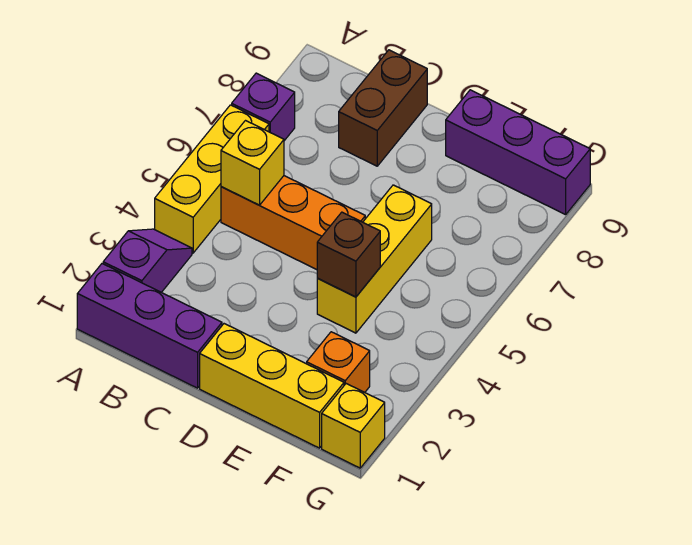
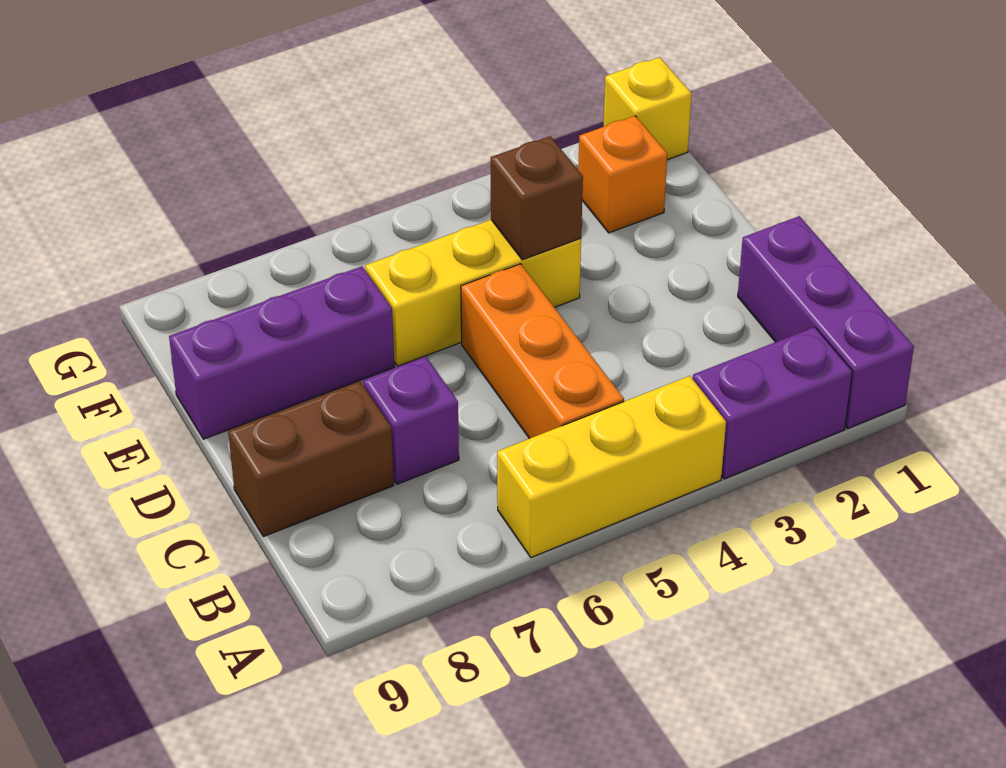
purple 1x2 slope [103,229,192,292] -> purple 1x2 brick [693,327,852,479]
purple 1x1 brick [232,73,295,141] -> purple 1x1 brick moved to [363,357,459,484]
yellow 1x1 brick [221,121,284,205] -> none
yellow 1x3 brick [200,324,344,448] -> none
purple 1x3 brick [446,90,590,215] -> purple 1x3 brick turned to [169,266,394,439]

